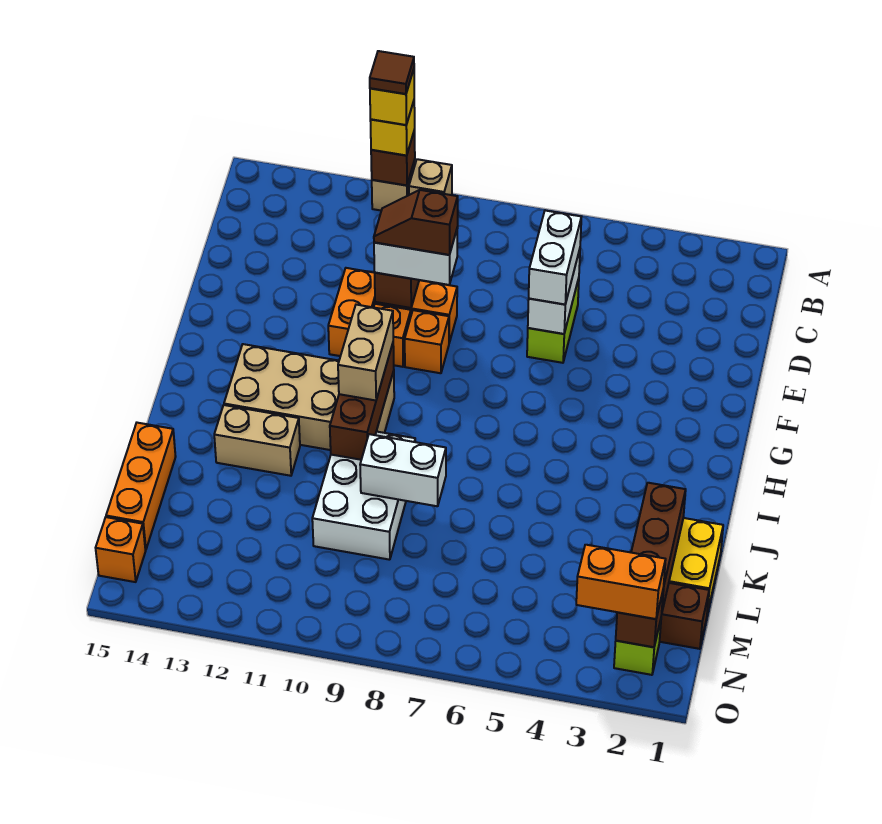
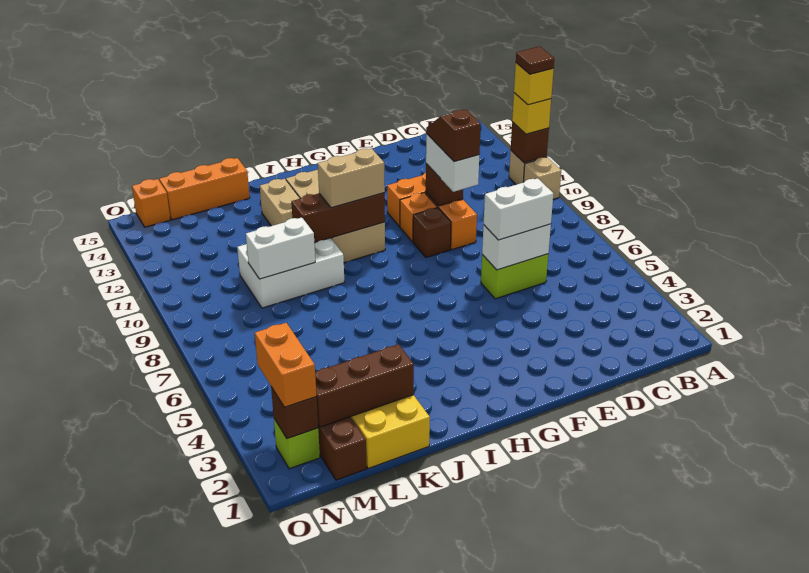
orange 1x1 brick [405,310,449,373] -> brown 1x1 brick [413,208,451,257]
white 1x2 brick [360,434,446,506] -> white 1x2 brick turned to [246,217,315,279]

